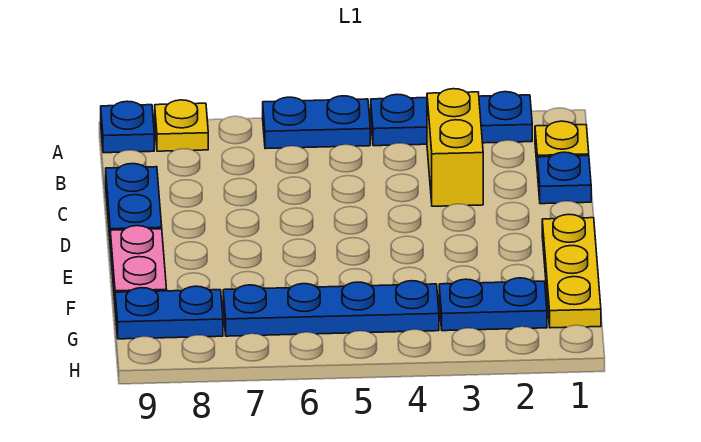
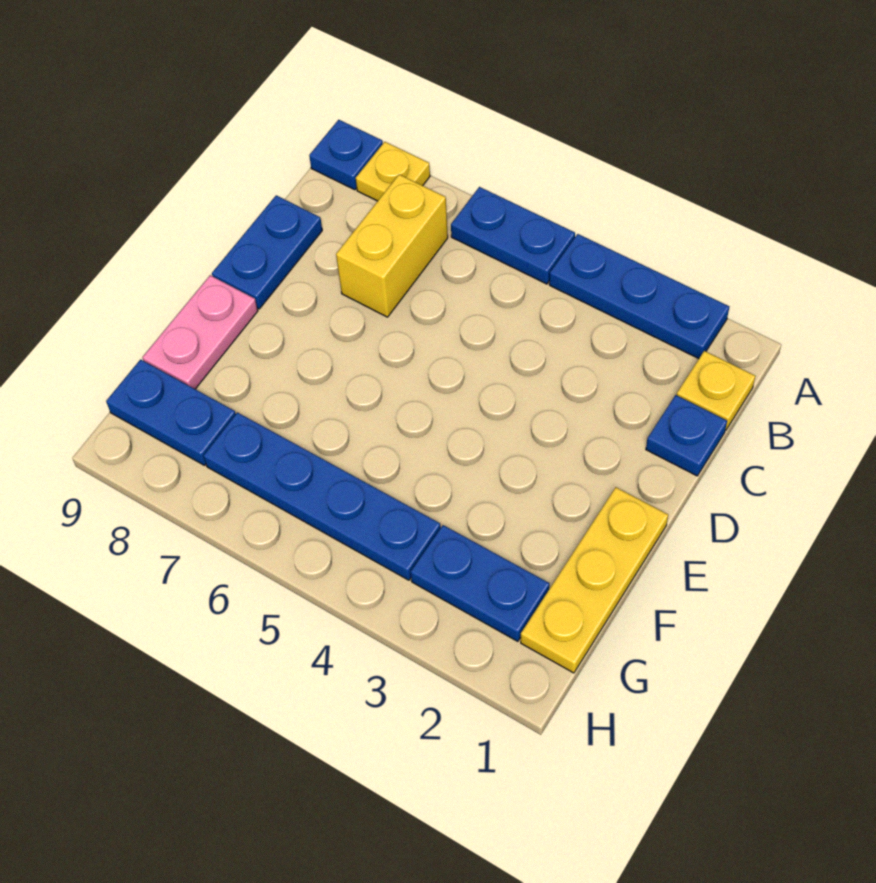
yellow 1x2 brick [427,89,483,206] -> yellow 1x2 brick moved to [336,174,448,317]

